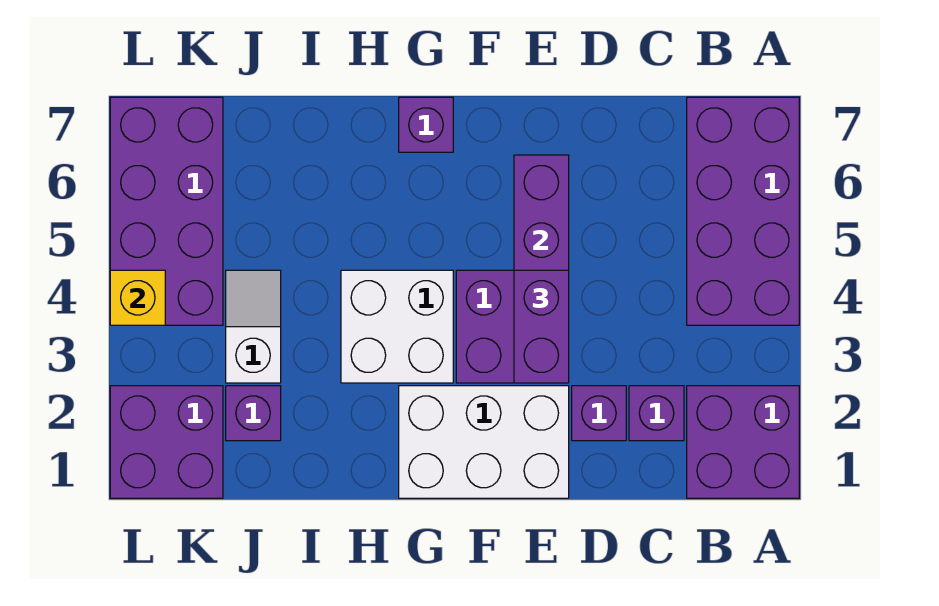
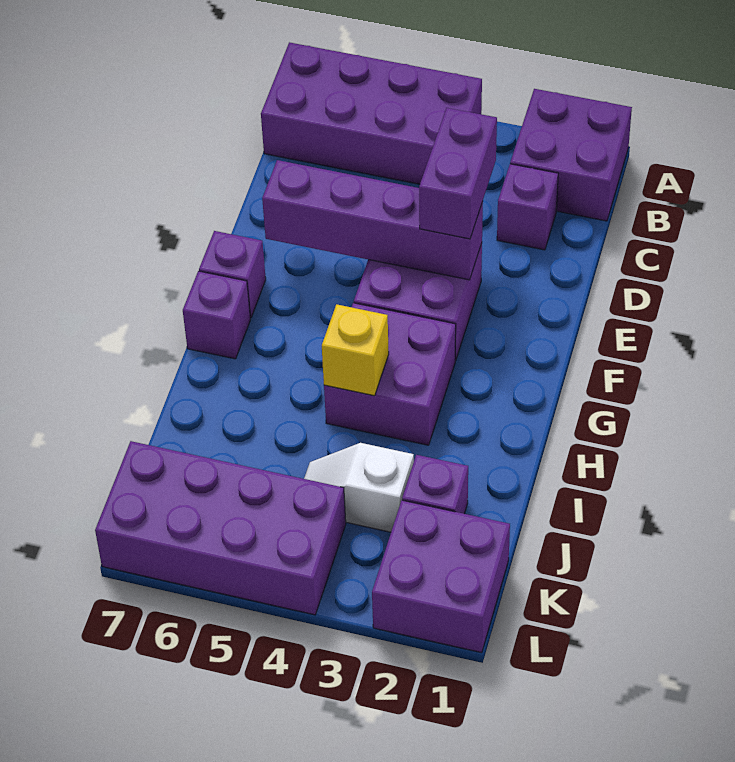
purple 1x1 brick [572,386,626,441] -> purple 1x1 brick moved to [199,231,266,318]
white 2x3 brick [399,386,569,498] -> none
purple 1x2 brick [514,270,569,383] -> purple 1x2 brick turned to [419,108,497,239]
white 2x2 brick [341,270,453,383] -> purple 2x2 brick [324,303,456,445]
yellow 1x1 brick [110,270,165,325] -> yellow 1x1 brick moved to [322,304,389,396]

